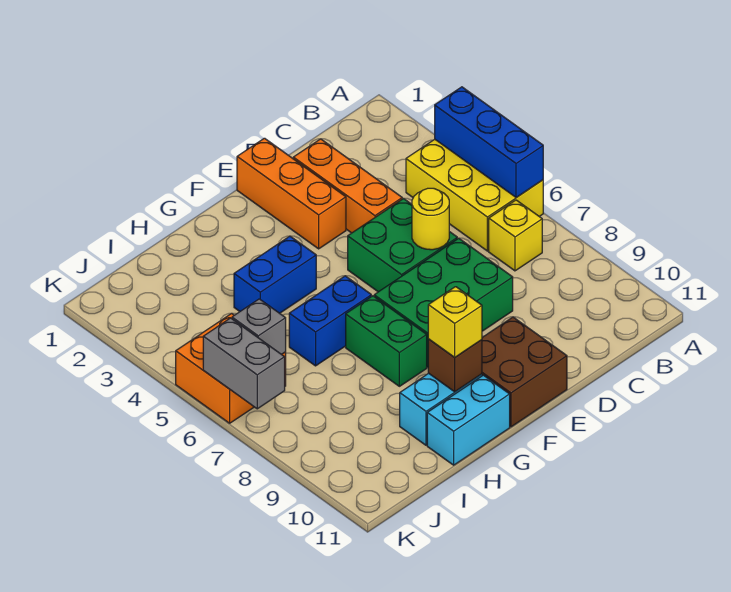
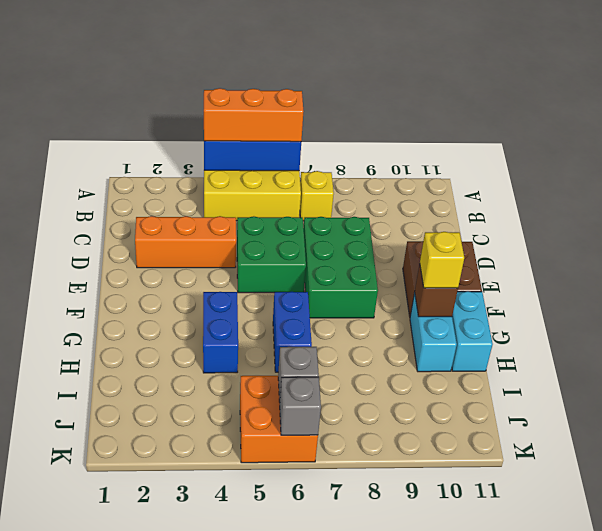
yellow 1x1 round brick [412,188,449,250] -> none
orange 1x3 brick [237,138,346,249] -> orange 1x3 brick moved to [204,88,303,142]
green 1x2 brick [346,296,427,386] -> none
grey 1x2 brick [203,318,285,409] -> grey 1x1 brick [280,377,321,435]

